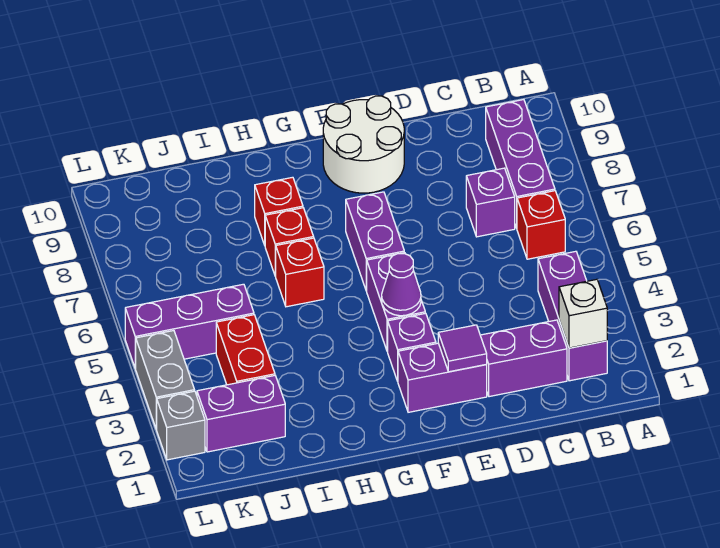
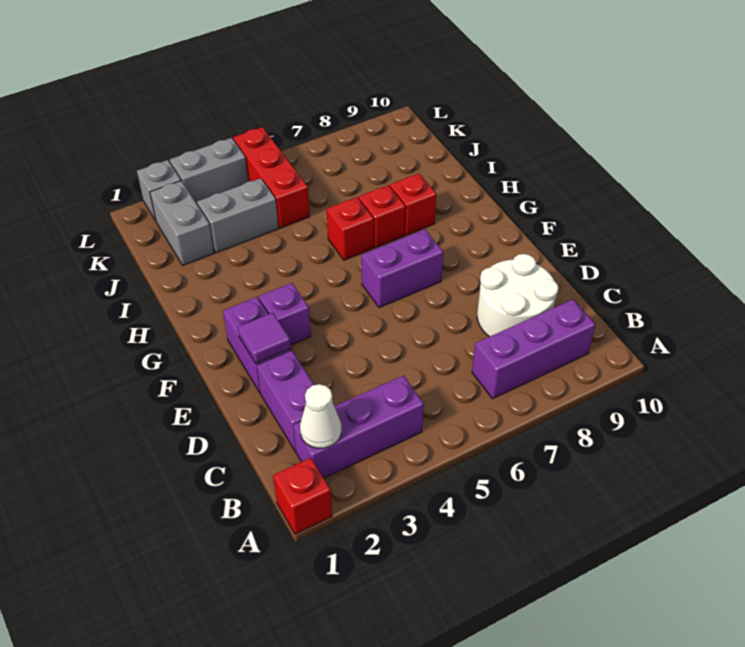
white 1x1 brick [559,279,607,348] -> white 1x1 cone [300,384,341,448]
red 1x1 brick [517,191,565,259] -> red 1x1 brick moved to [273,458,332,534]
purple 1x1 brick [466,168,515,237] -> none
white 2x2 round brick [323,96,404,193] -> white 2x2 round brick moved to [477,254,559,337]
purple 1x2 brick [367,253,425,352] -> none
purple 1x1 cone [382,254,421,316] -> none
purple 1x2 brick [197,376,285,452] -> grey 1x2 brick [150,181,214,265]
red 1x2 brick [216,315,275,385] -> grey 1x2 brick [197,178,278,253]
purple 1x3 brick [125,284,254,369] -> red 1x3 brick [233,127,310,228]

